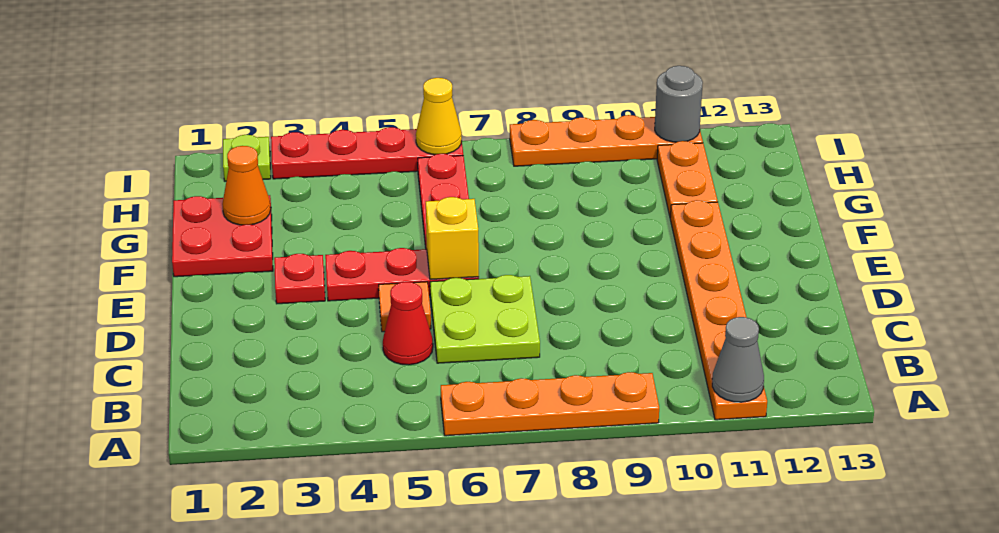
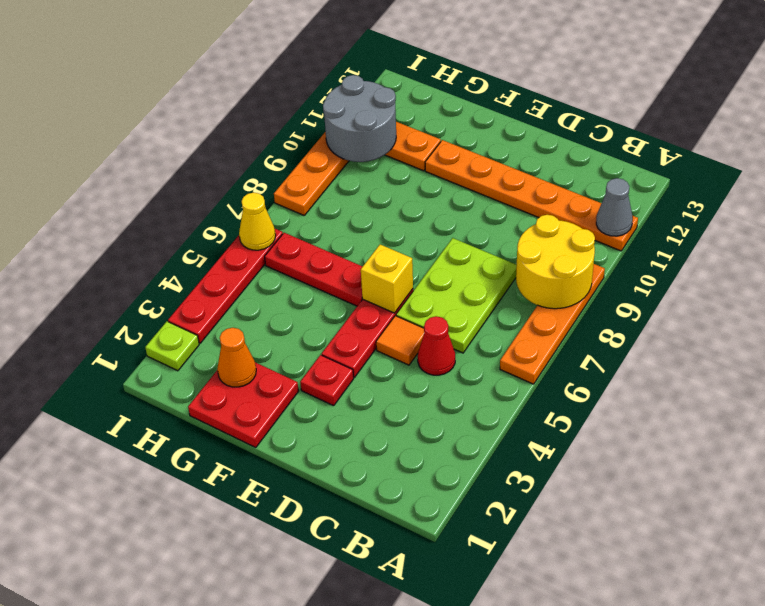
none -> yellow 2x2 round brick [516,215,595,309]
lime 2x2 plate [430,275,540,363] -> lime 2x3 plate [396,238,517,353]
grey 1x1 round brick [655,66,703,142] -> grey 2x2 round brick [323,75,396,162]

